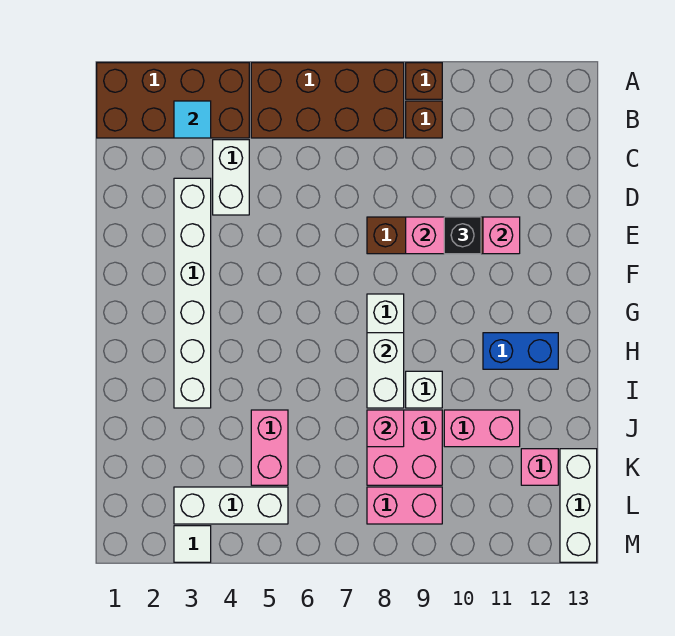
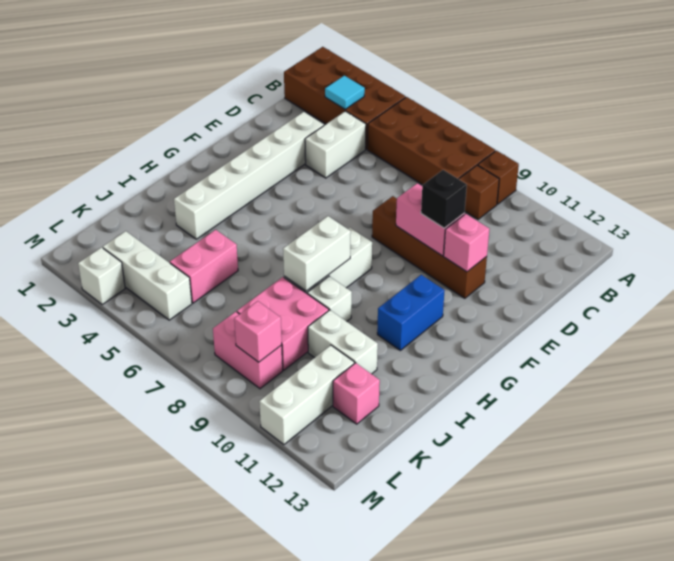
blue 1x2 brick [483,333,558,369] -> blue 1x2 brick turned to [377,275,445,350]
pink 1x1 brick [367,410,404,447] -> pink 1x1 brick moved to [234,301,282,362]
pink 1x2 brick [444,410,520,447] -> white 1x2 brick [308,310,378,374]
white 1x3 brick [560,449,597,562] -> white 1x3 brick moved to [259,345,354,445]
white 1x1 tile [174,526,211,562] -> white 1x1 brick [78,247,125,305]

